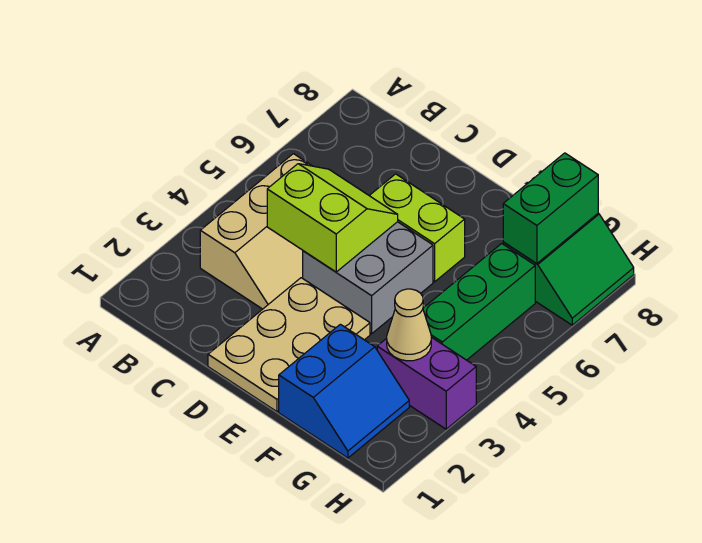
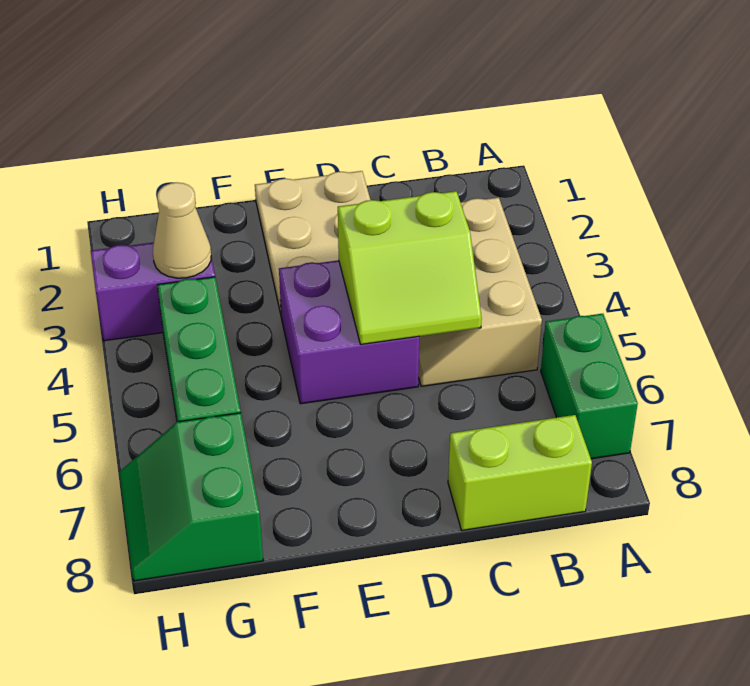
grey 2x2 brick [303,222,433,334] -> purple 2x2 brick [279,260,419,404]
lime 1x2 brick [369,174,465,282] -> lime 1x2 brick moved to [448,415,592,530]
blue 2x2 slope [279,324,409,458] -> none
green 1x2 brick [503,153,598,263] -> green 1x2 brick moved to [541,314,638,459]

